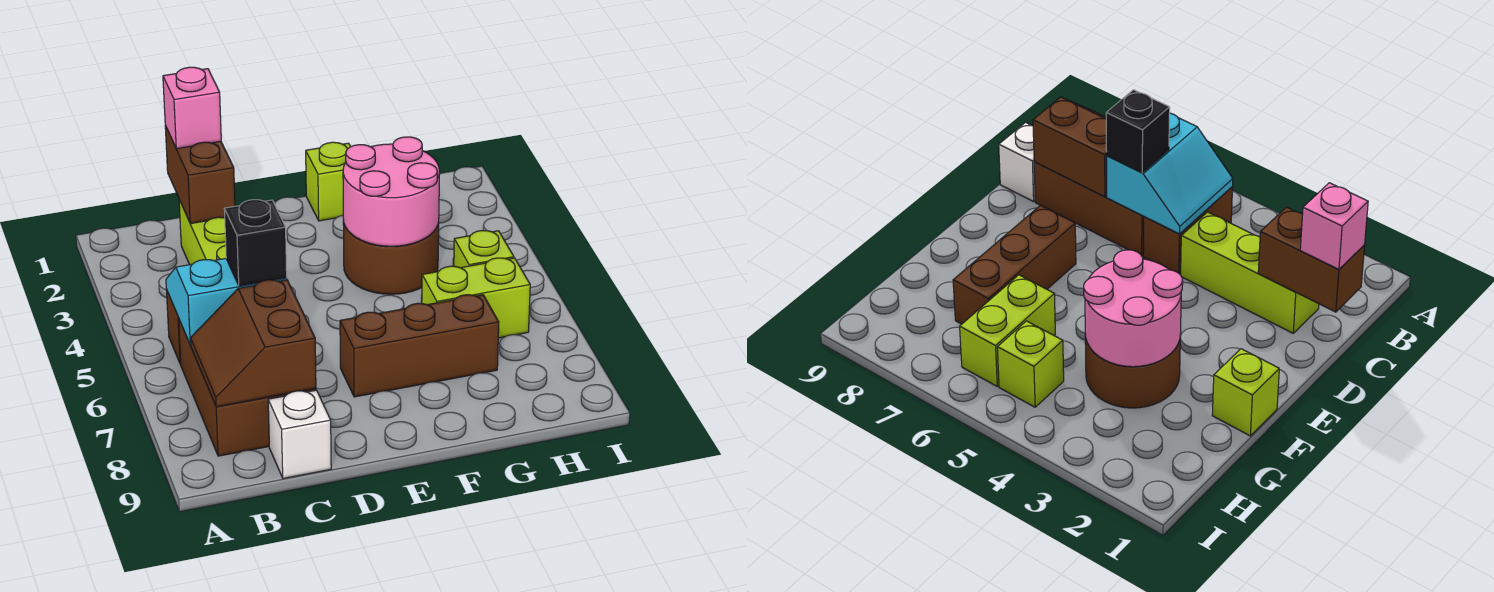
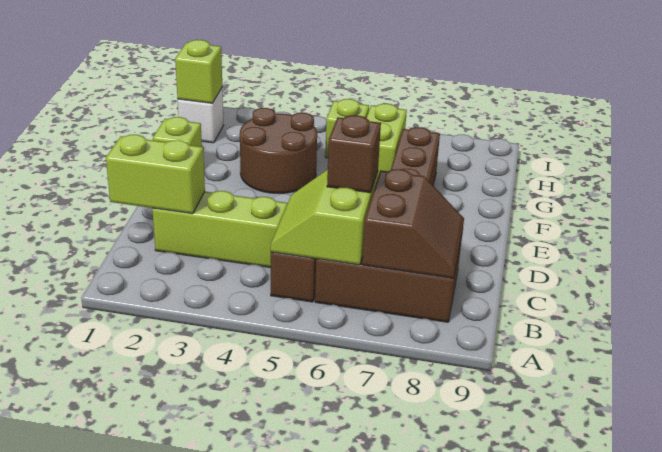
cyan 2x2 slope [166,259,287,345] -> lime 2x2 slope [271,169,378,265]
brown 2x2 slope [191,280,316,407] -> brown 2x2 slope turned to [362,169,464,278]
brown 1x2 brick [165,126,235,224] -> lime 1x2 brick [106,135,205,214]
pink 1x1 brick [163,67,221,149] -> none
black 1x1 brick [224,200,287,286] -> brown 1x1 brick [327,115,381,193]
white 1x1 brick [268,390,331,478] -> white 1x1 brick moved to [178,88,224,143]
pink 2x2 round brick [343,137,440,246] -> none
none -> lime 1x1 brick [175,40,222,103]

